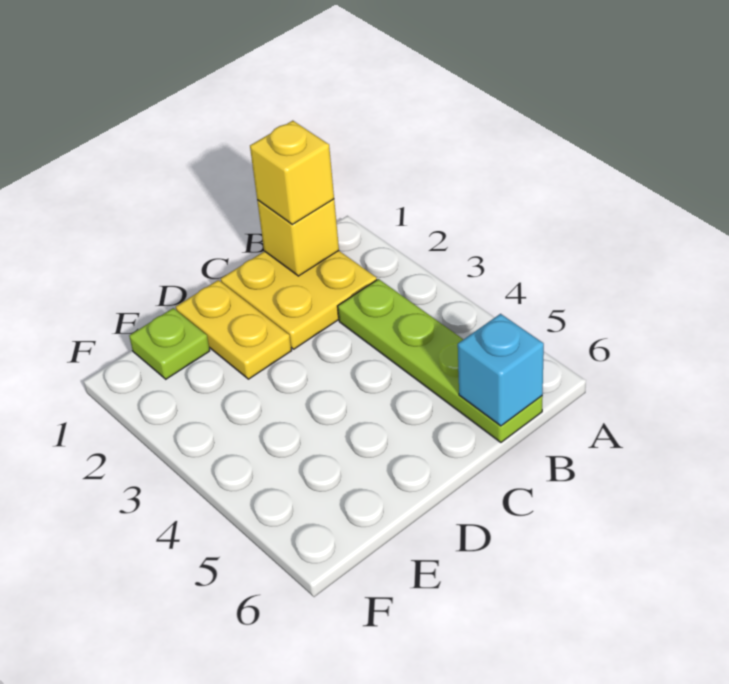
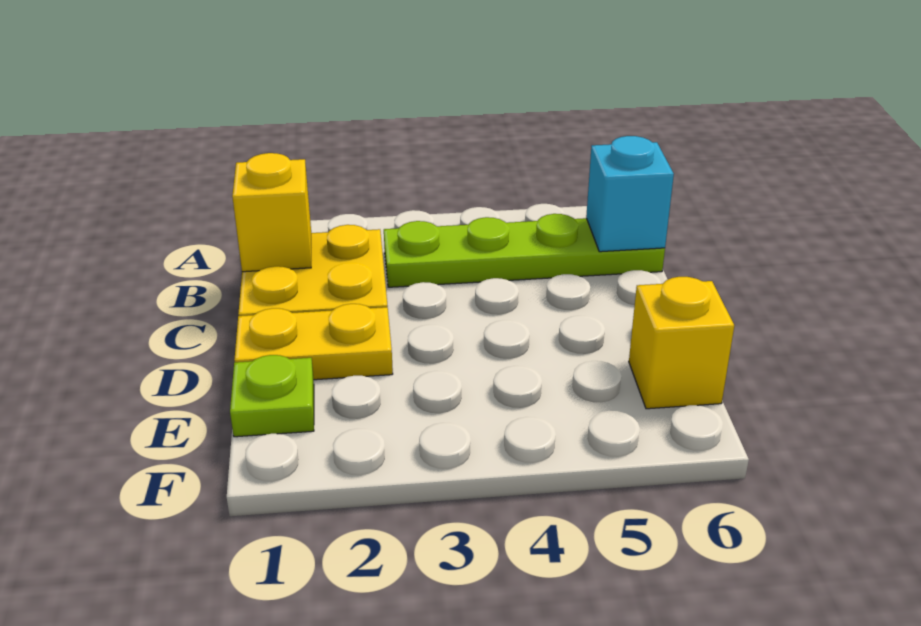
yellow 1x1 brick [250,121,334,224] -> yellow 1x1 brick moved to [629,277,734,409]

